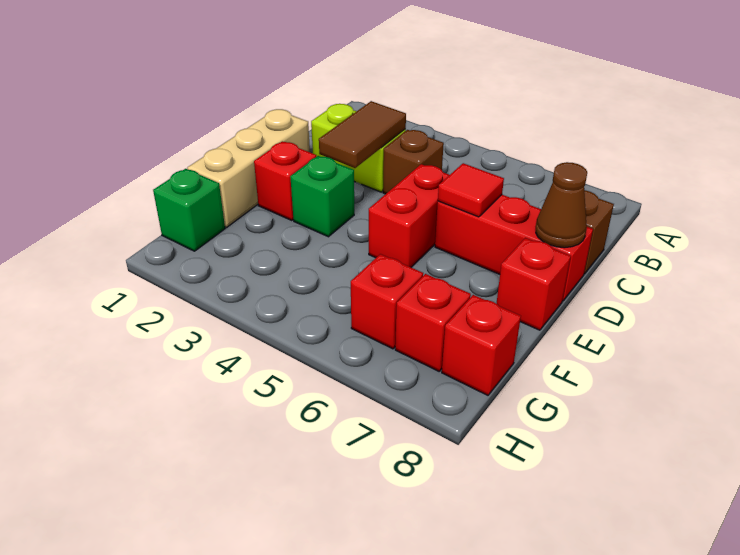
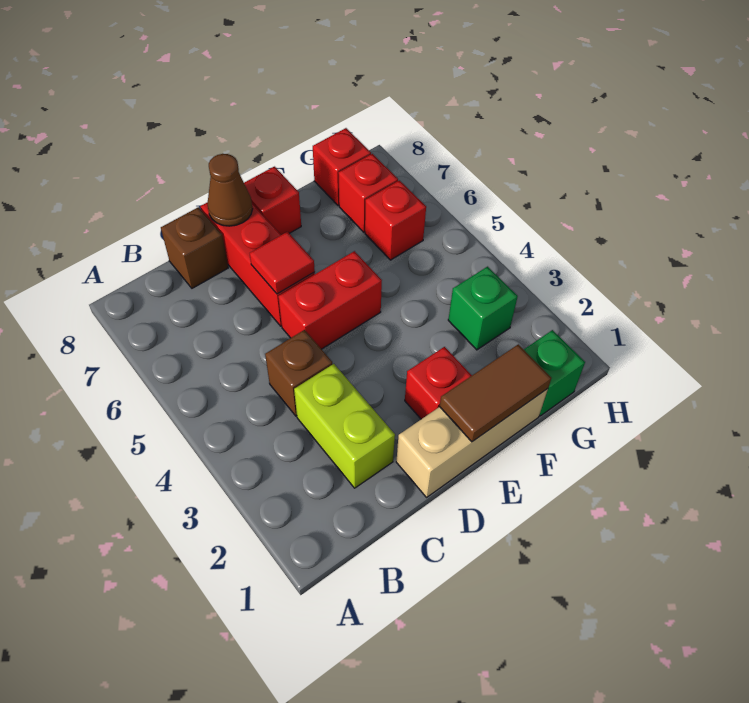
brown 1x2 tile [319,101,406,168] -> brown 1x2 tile moved to [440,344,551,442]
green 1x1 brick [290,156,354,237] -> green 1x1 brick moved to [448,267,518,350]

